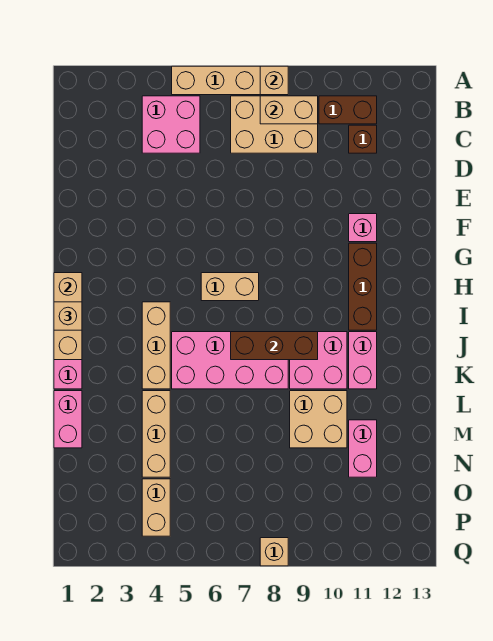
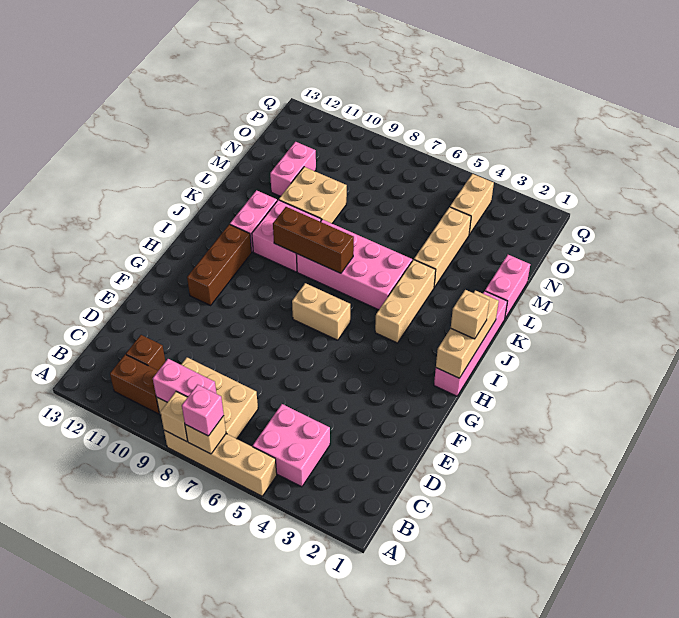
tan 1x2 brick [260,96,318,124] -> pink 1x2 brick [153,359,217,402]
pink 1x1 brick [349,214,377,242] -> pink 1x1 brick moved to [182,385,224,436]
tan 1x1 brick [260,538,288,566] -> tan 1x1 brick moved to [185,416,226,454]

